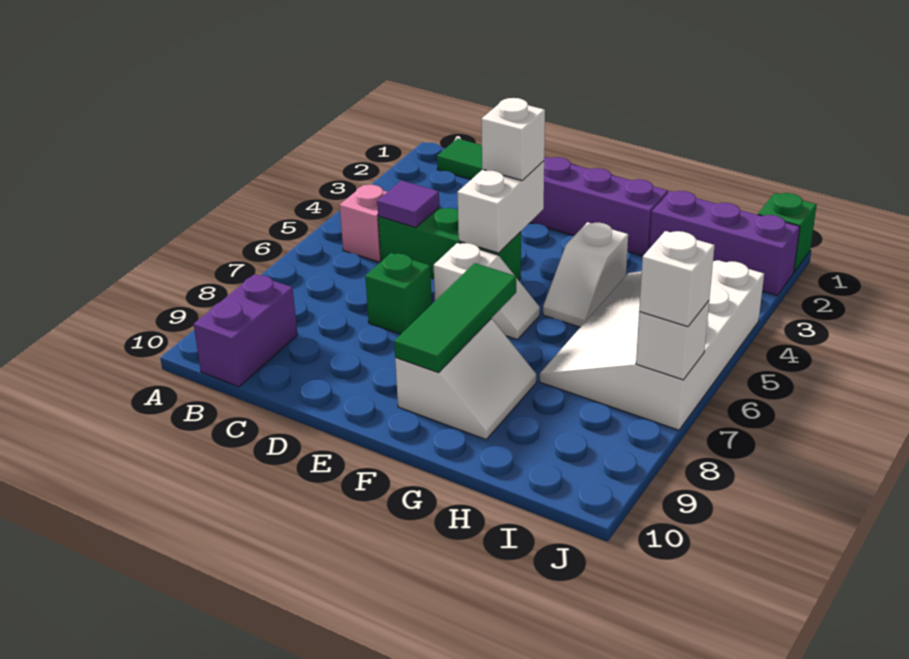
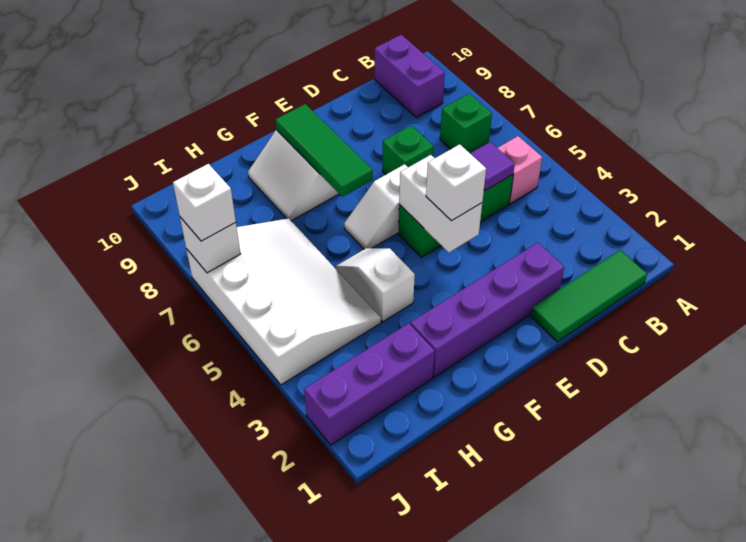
green 1x1 brick [758,193,817,272] -> green 1x1 brick moved to [440,94,492,153]

